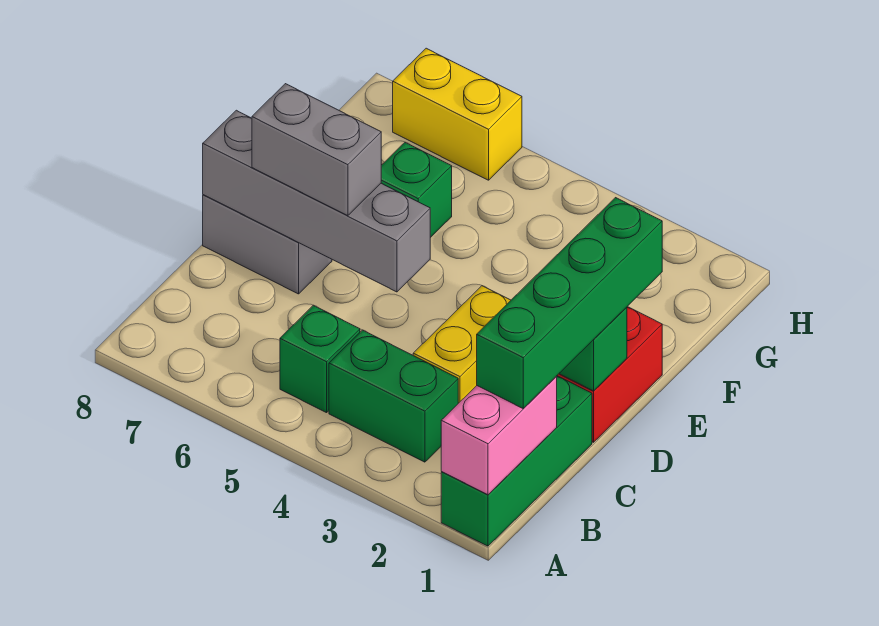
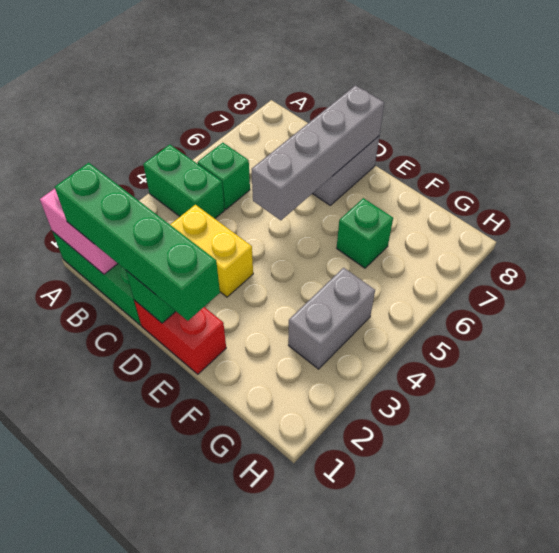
green 1x2 brick [329,330,458,462] -> green 1x2 brick turned to [143,145,225,219]
grey 1x2 brick [252,84,381,216] -> grey 1x2 brick moved to [288,268,375,369]
yellow 1x2 brick [393,48,522,180] -> none

